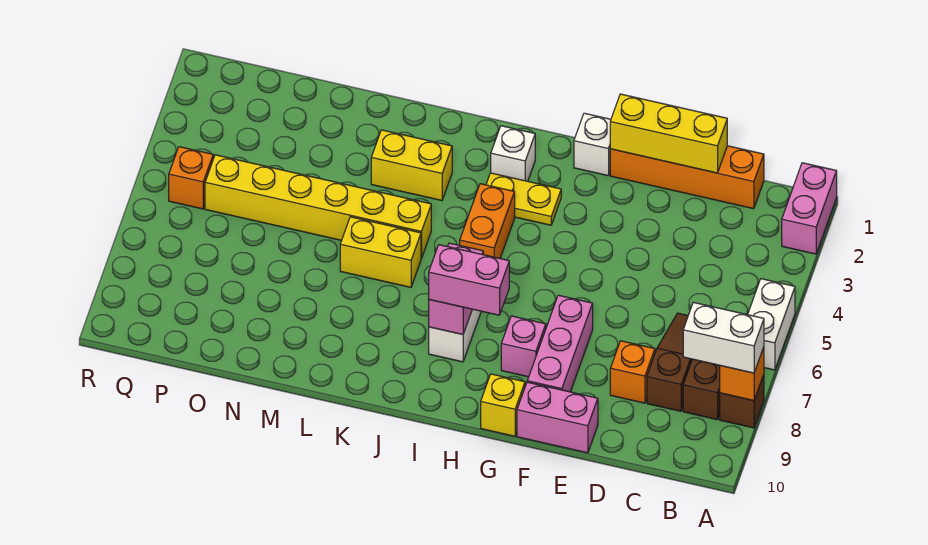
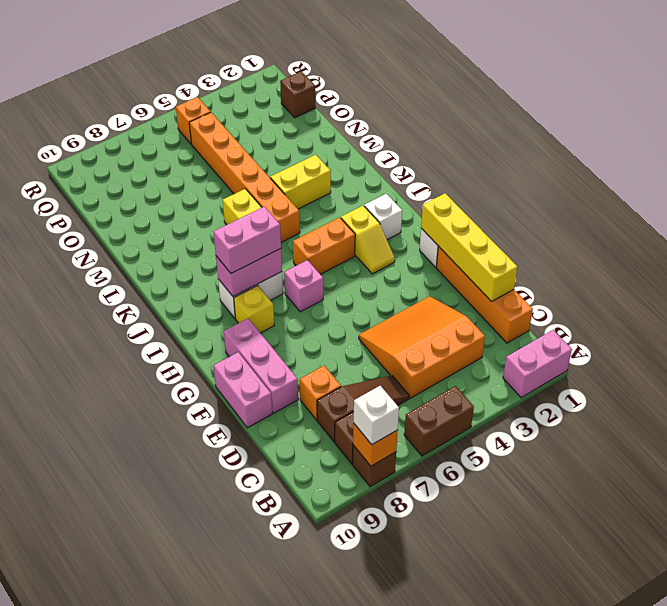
white 1x2 brick [748,279,795,370] -> brown 1x2 brick [404,386,474,456]
white 1x2 brick [683,302,764,373] -> white 1x1 brick [354,386,399,445]
none -> orange 3x3 slope [359,296,485,398]
yellow 1x3 brick [610,94,727,173] -> yellow 1x4 brick [421,193,517,302]
pink 1x3 brick [527,295,593,392] -> pink 1x3 brick turned to [224,318,298,413]
pink 1x1 brick [501,316,546,377] -> pink 1x1 brick moved to [284,260,323,312]
yellow 1x1 brick [481,374,525,436] -> yellow 1x1 brick moved to [234,286,274,333]
yellow 1x2 plate [486,173,561,225] -> yellow 1x2 slope [341,206,395,274]
pink 1x2 brick [429,245,509,315] -> pink 1x2 brick turned to [214,206,281,273]
yellow 1x2 brick [371,130,452,201] -> yellow 1x2 brick turned to [270,155,331,209]
yellow 1x6 brick [205,155,431,258] -> orange 1x6 brick [189,112,300,242]
none -> brown 1x1 brick [280,71,316,118]

